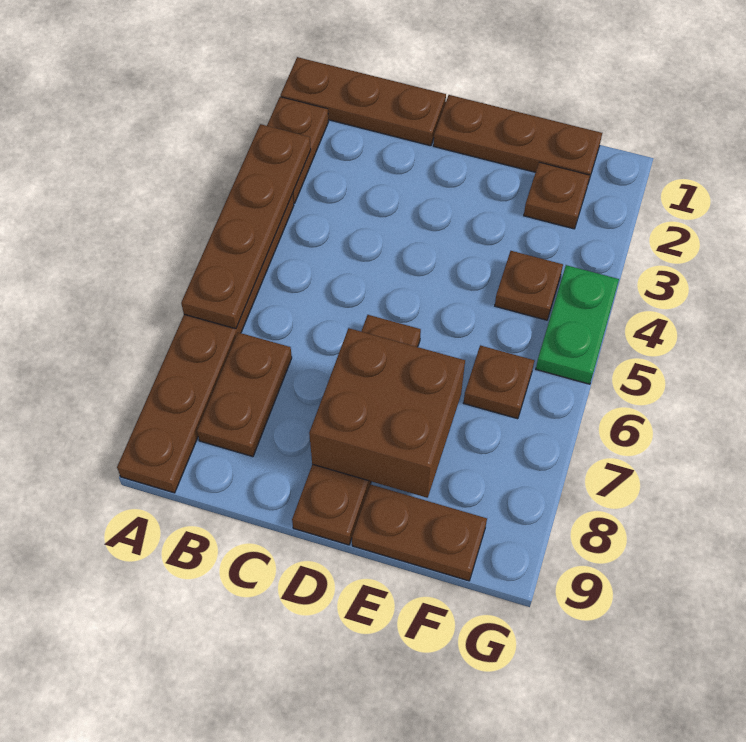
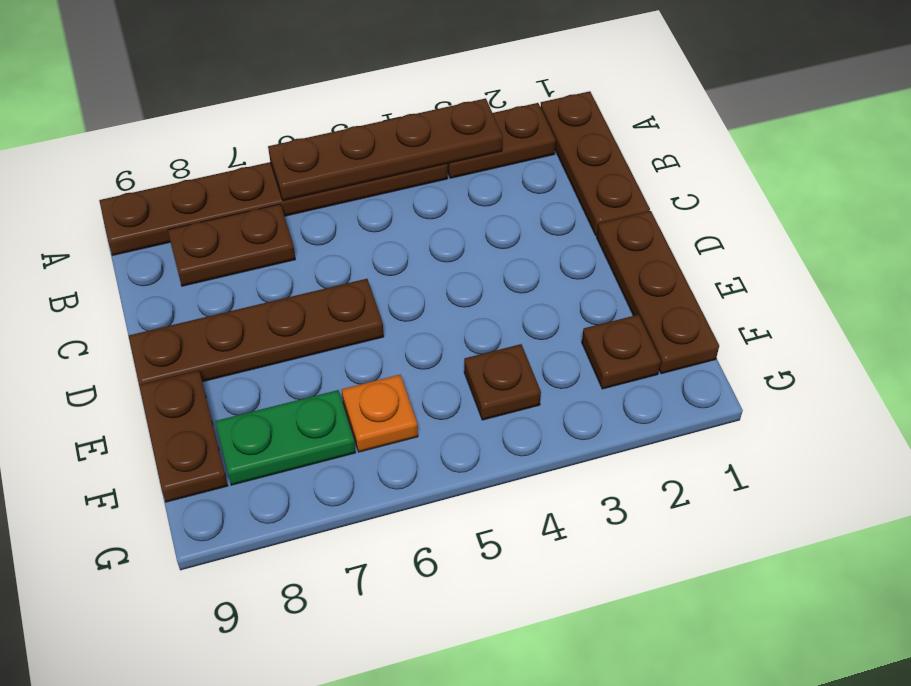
brown 2x2 brick [309,328,465,498] -> none
brown 1x1 plate [464,345,534,419] -> orange 1x1 plate [342,375,418,452]
green 1x2 plate [536,265,619,384] -> green 1x2 plate moved to [215,390,356,485]

